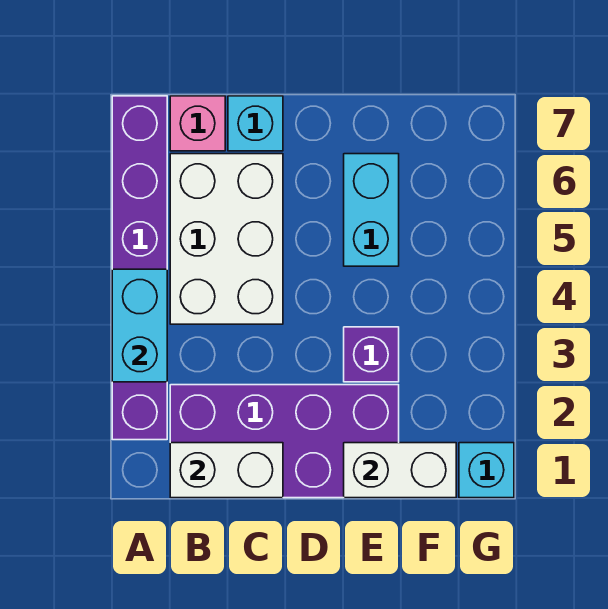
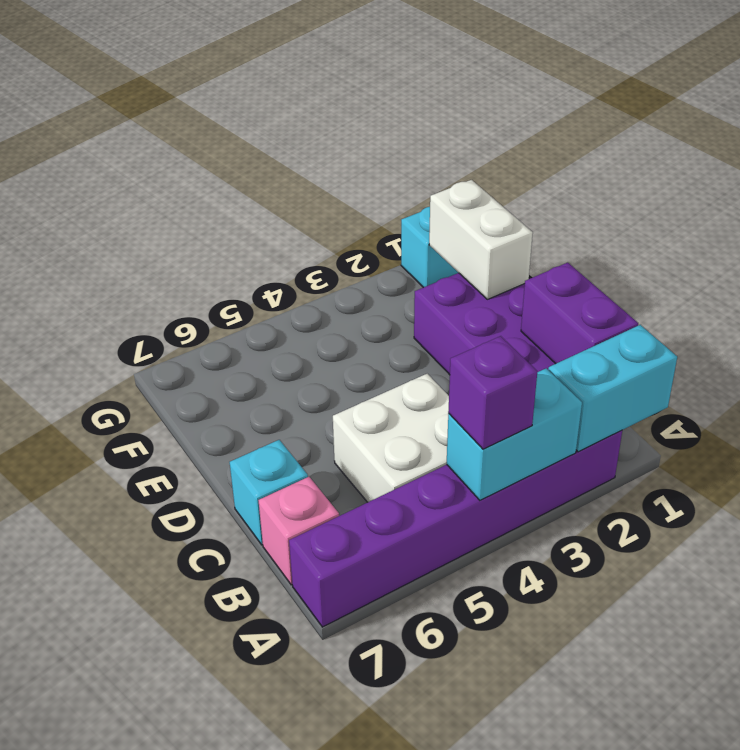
white 1x2 brick [170,443,283,498] -> purple 1x2 brick [521,263,638,364]
white 2x3 brick [170,154,283,324] -> white 2x2 brick [333,374,449,502]
purple 1x1 brick [344,327,399,382] -> purple 1x1 brick moved to [448,336,537,449]
cyan 1x2 brick [344,154,399,266] -> cyan 1x2 brick moved to [548,325,677,452]

